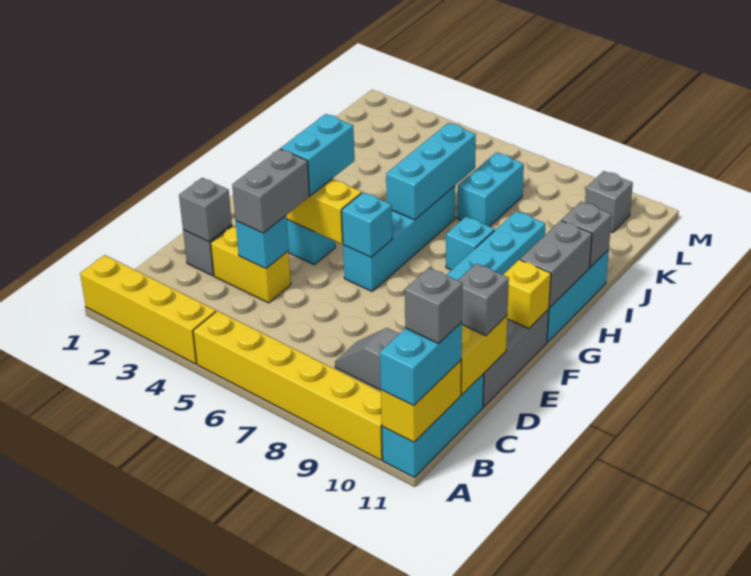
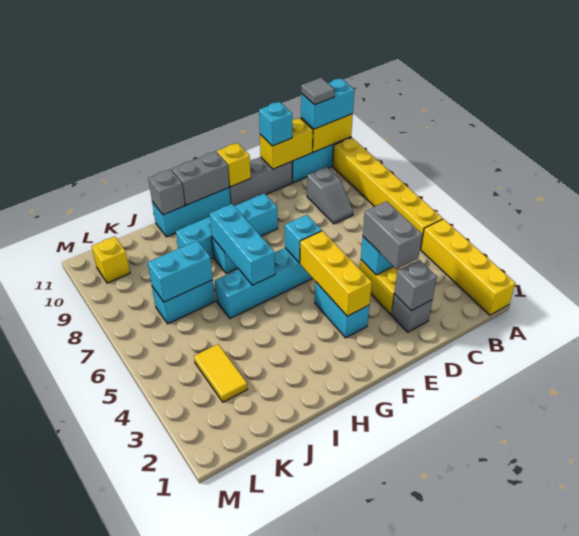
grey 1x1 brick [405,268,463,343] -> grey 1x1 tile [301,78,335,105]
grey 1x2 brick [232,149,310,233] -> grey 1x2 brick turned to [363,201,422,269]
grey 1x1 brick [458,263,509,336] -> cyan 1x1 brick [259,102,292,146]
cyan 1x2 brick [281,114,355,196] -> cyan 1x2 brick moved to [148,241,213,302]
cyan 1x3 brick [386,123,476,220] -> cyan 1x3 brick turned to [210,204,275,285]
none -> yellow 1x2 tile [194,344,247,402]
grey 1x1 brick [585,171,633,232] -> yellow 1x1 brick [92,236,130,283]

